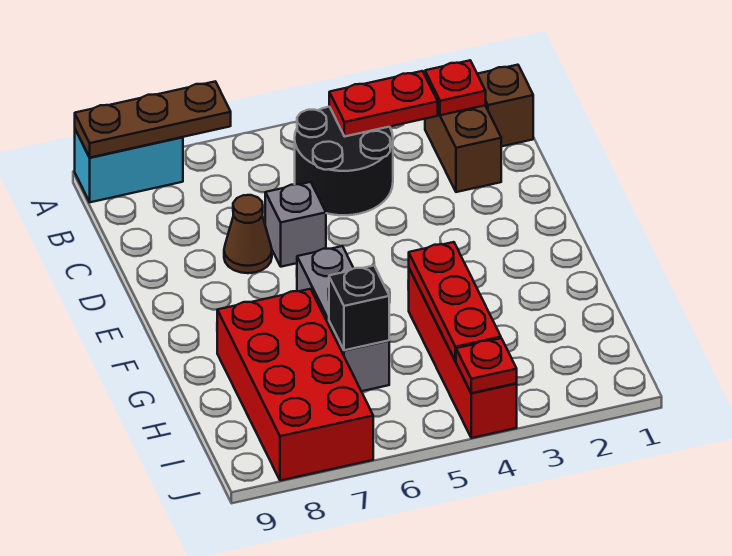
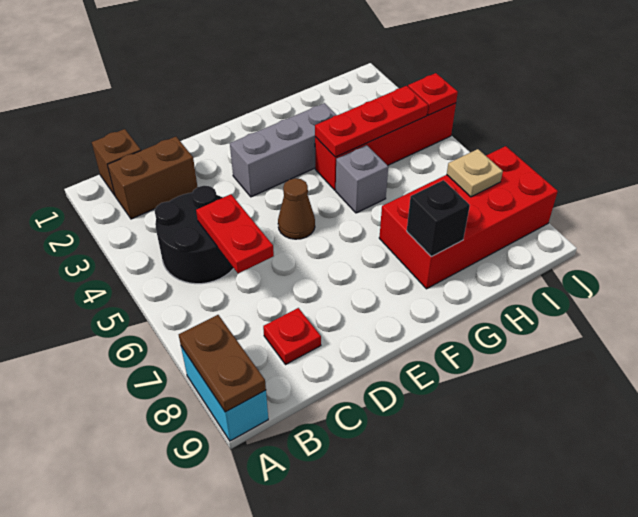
brown 1x3 plate [75,81,231,158] -> brown 1x2 plate [179,315,266,412]
red 1x1 plate [425,60,486,115] -> red 1x1 plate moved to [263,308,321,364]
red 1x2 plate [329,71,438,136] -> red 1x2 plate moved to [196,194,274,274]
grey 1x1 brick [265,182,326,267] -> grey 1x1 brick moved to [336,145,388,213]
brown 1x1 cone [224,195,272,273] -> brown 1x1 cone moved to [278,178,315,239]
grey 1x3 brick [297,246,389,391] -> grey 1x3 brick moved to [230,103,336,197]
black 1x1 brick [329,266,389,350] -> black 1x1 brick moved to [407,180,470,257]
none -> tan 1x1 plate [447,149,503,197]

